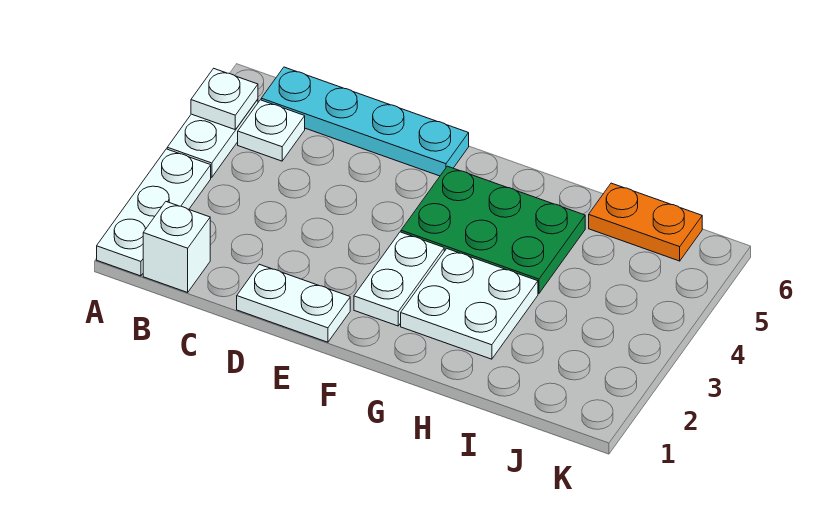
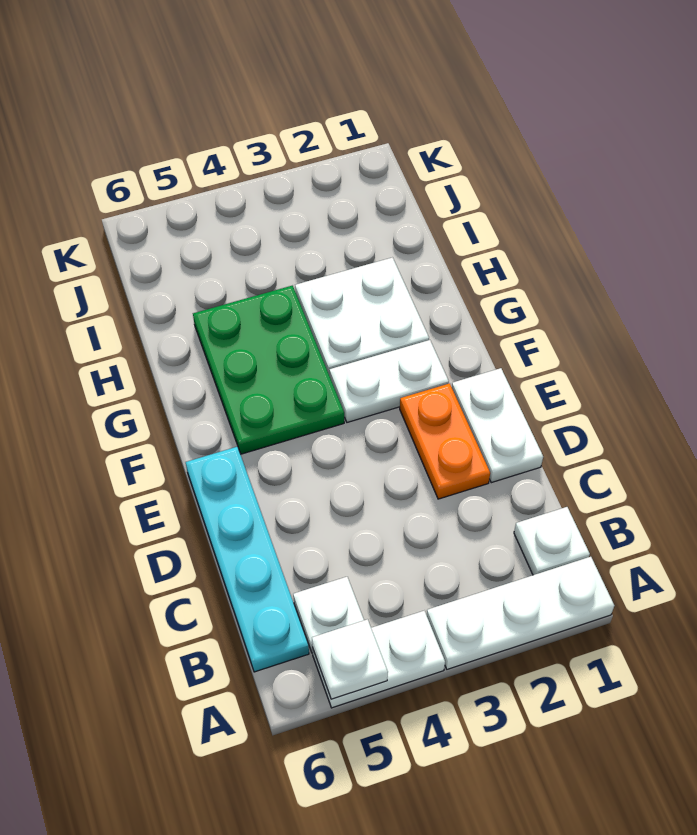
white 1x1 brick [143,202,210,292] -> white 1x1 plate [514,507,590,575]
orange 1x2 plate [589,183,702,261] -> orange 1x2 plate moved to [400,383,490,499]

